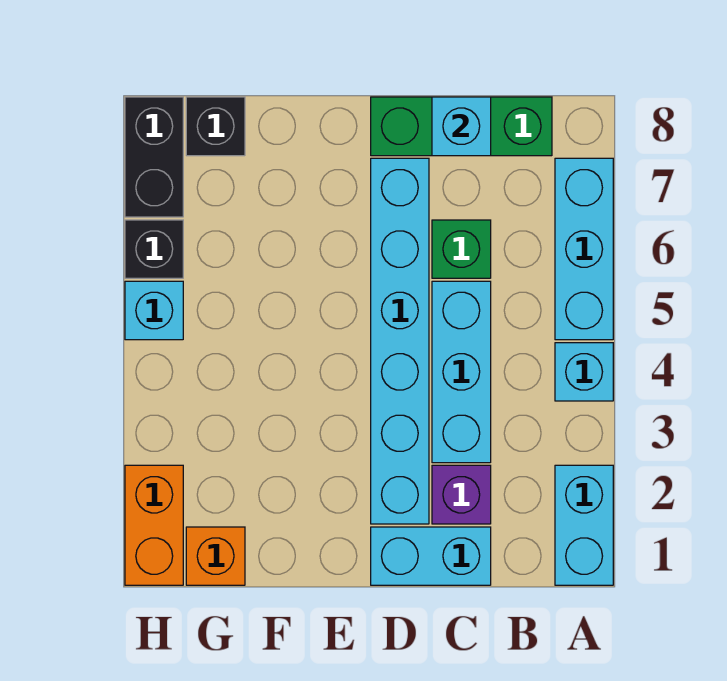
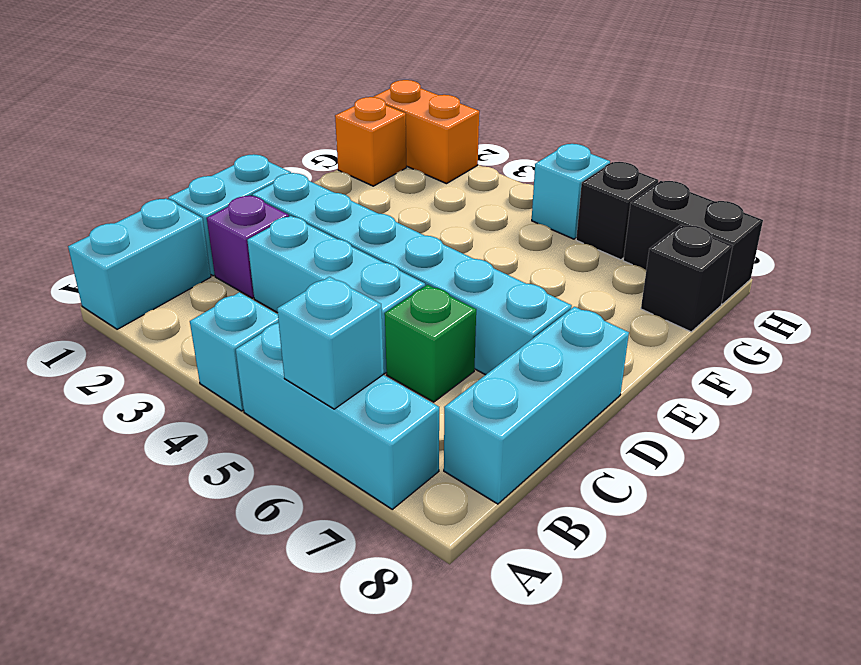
cyan 1x2 brick [555,465,613,585] -> cyan 1x2 brick turned to [68,198,211,329]
green 1x3 brick [371,97,552,156] -> cyan 1x3 brick [444,307,629,504]
cyan 1x1 brick [432,97,491,156] -> cyan 1x1 brick moved to [277,277,384,409]

